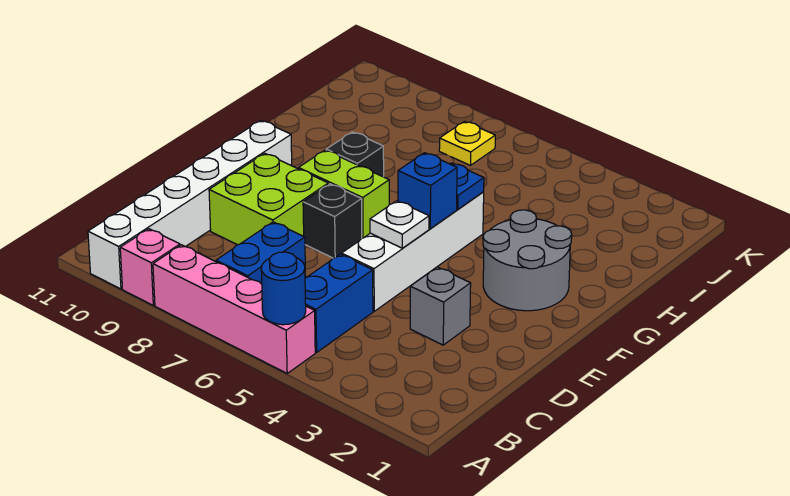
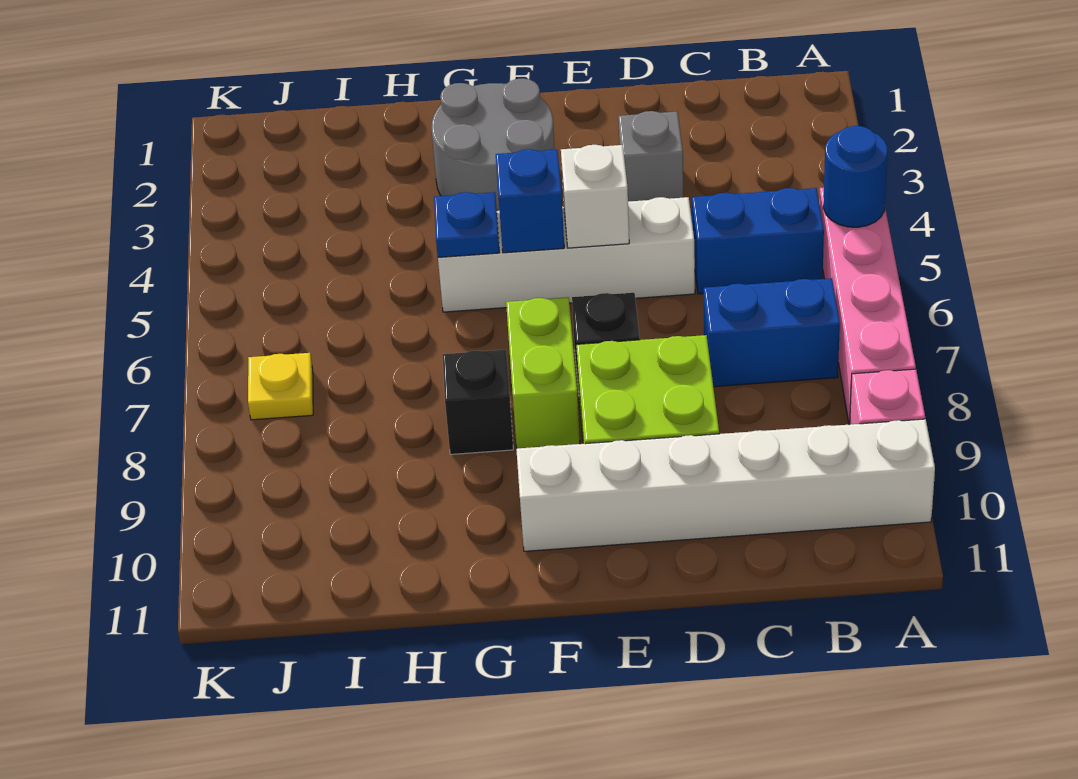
white 1x1 plate [370,201,429,248] -> white 1x1 brick [561,145,629,248]

